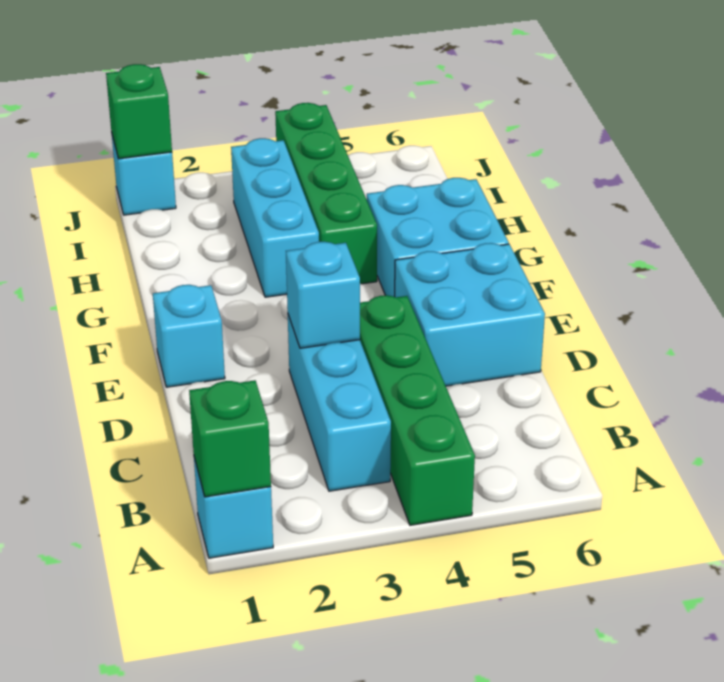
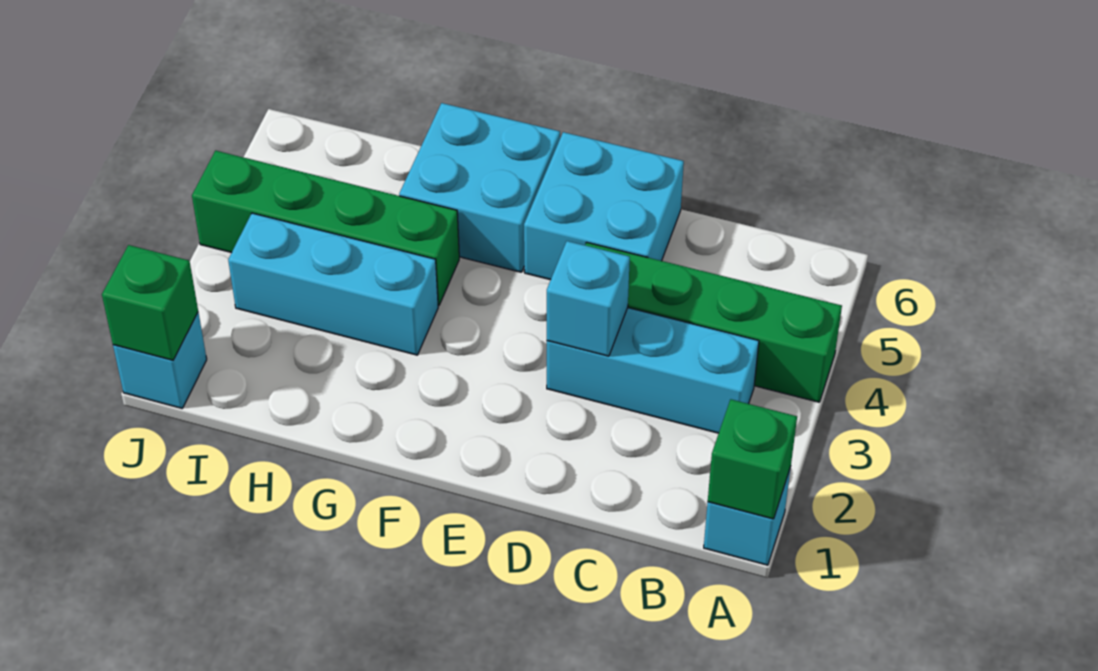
cyan 1x1 brick [153,284,225,387] -> none

